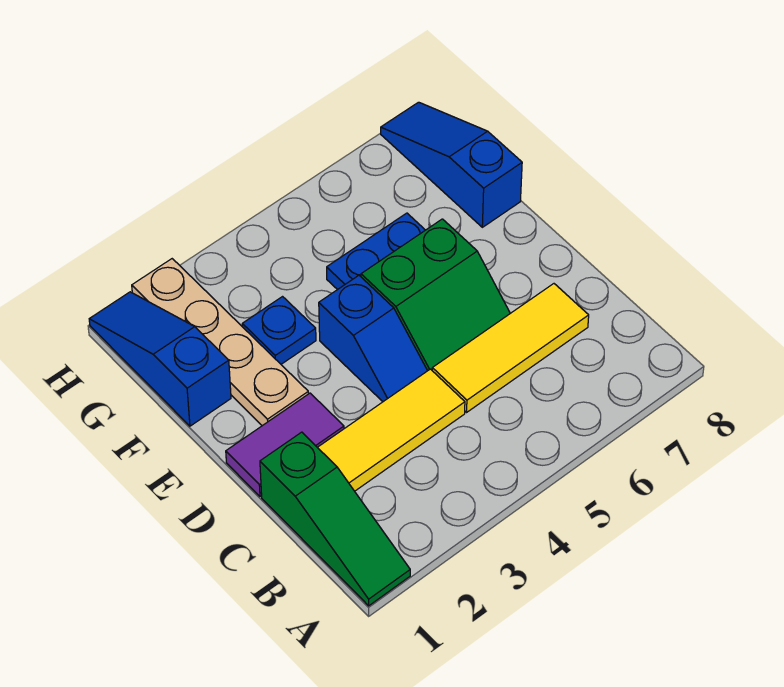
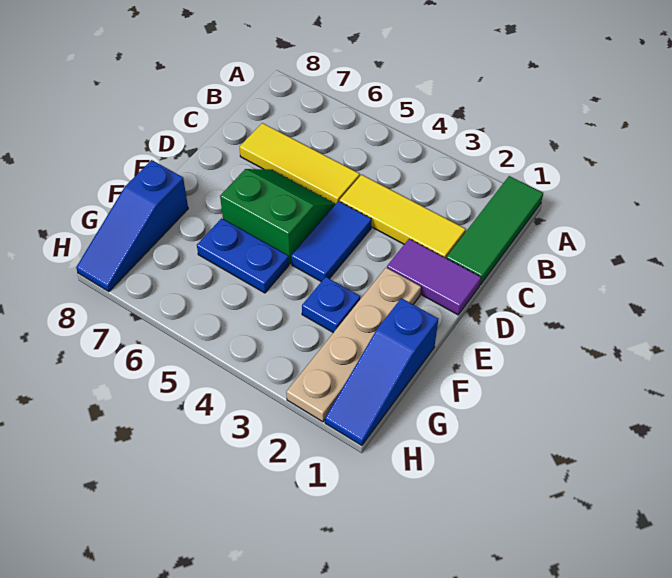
green 1x3 slope [260,432,410,606] -> green 1x3 tile [446,176,543,285]
blue 1x2 slope [319,275,427,402] -> blue 1x2 tile [291,201,372,282]

